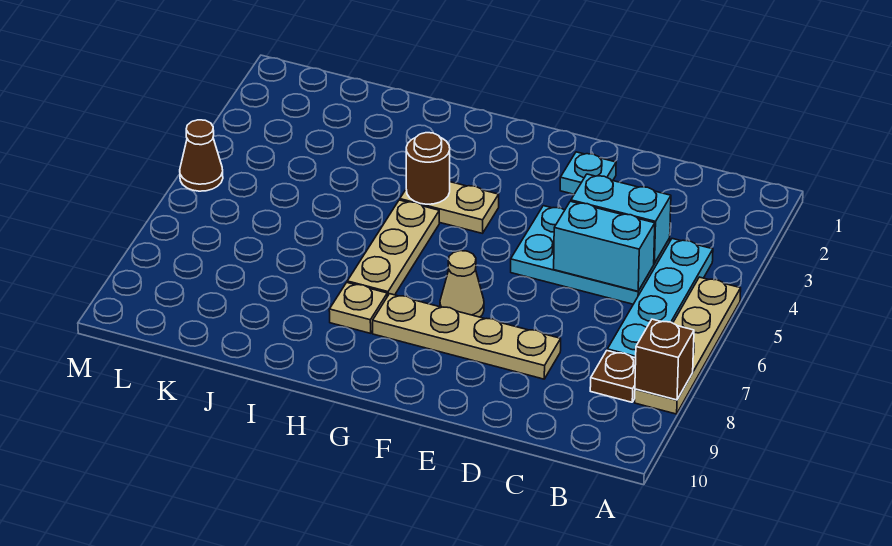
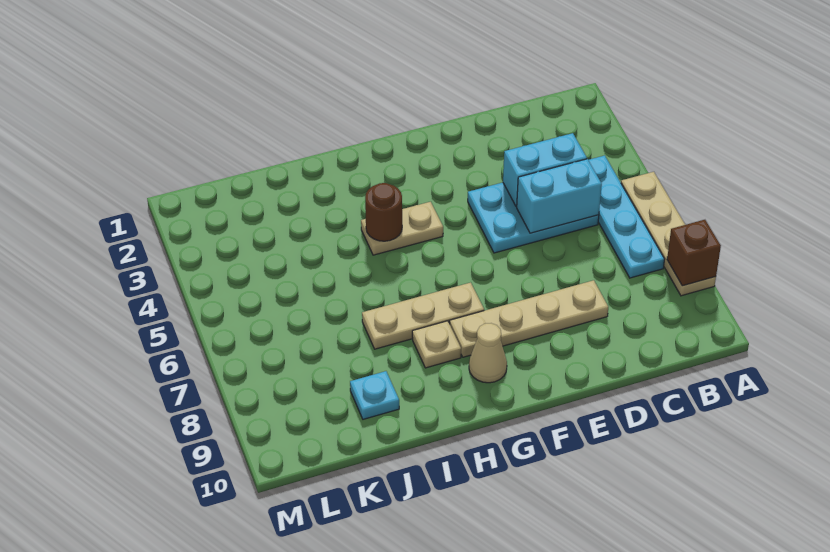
brown 1x1 plate [590,351,636,402] -> none
cyan 1x1 plate [560,152,616,194] -> cyan 1x1 plate moved to [350,371,399,419]
tan 1x1 cone [440,251,484,317] -> tan 1x1 cone moved to [469,323,507,383]
tan 1x3 plate [347,200,439,296] -> tan 1x3 plate turned to [362,282,484,349]
brown 1x1 cone [180,120,223,191] -> none

